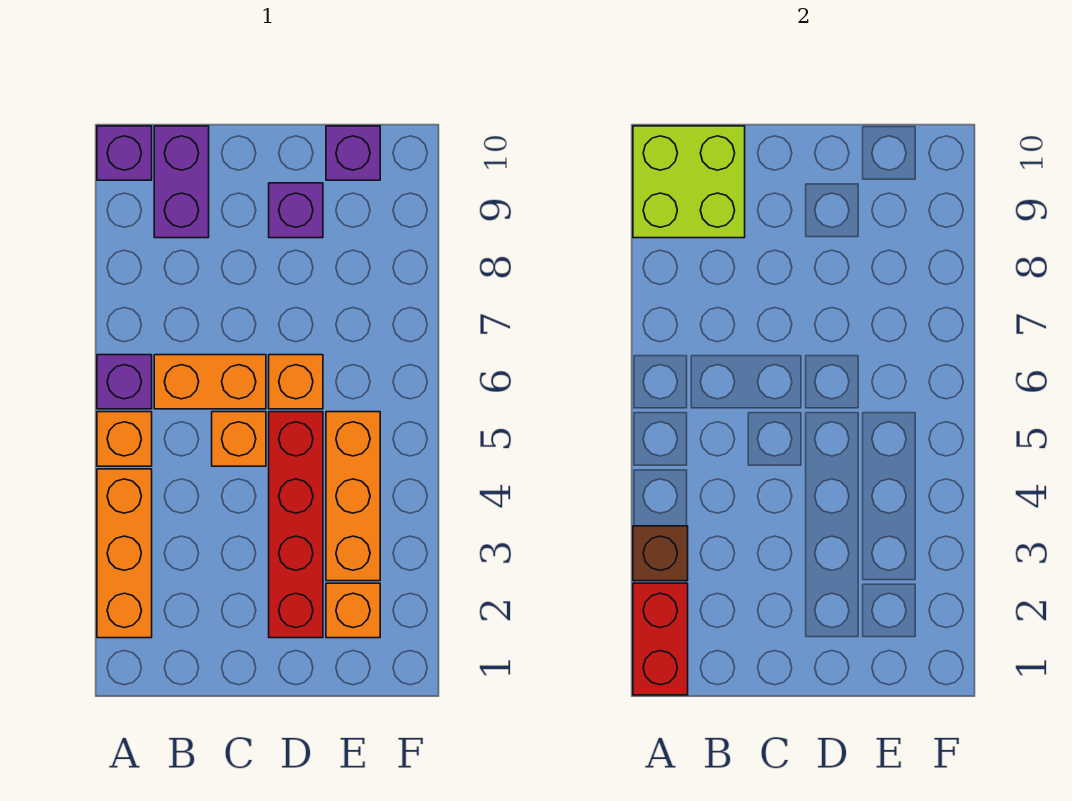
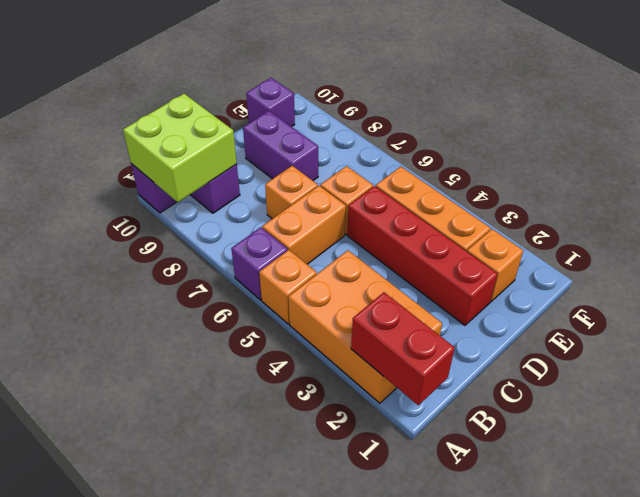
orange 1x3 brick [97,469,152,638] -> orange 2x3 brick [288,250,442,403]
brown 1x1 brick [633,526,688,581] -> none
orange 1x1 brick [212,412,266,466] -> orange 1x1 brick moved to [265,166,318,219]
purple 1x1 brick [269,183,323,238] -> purple 1x2 brick [243,111,318,181]

